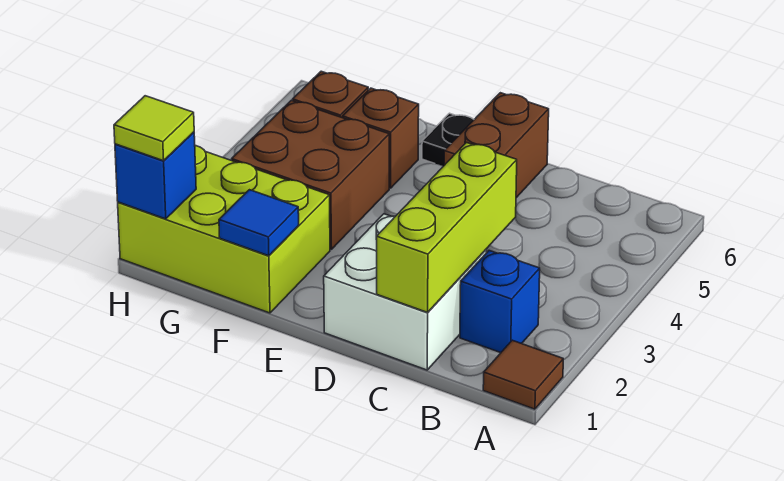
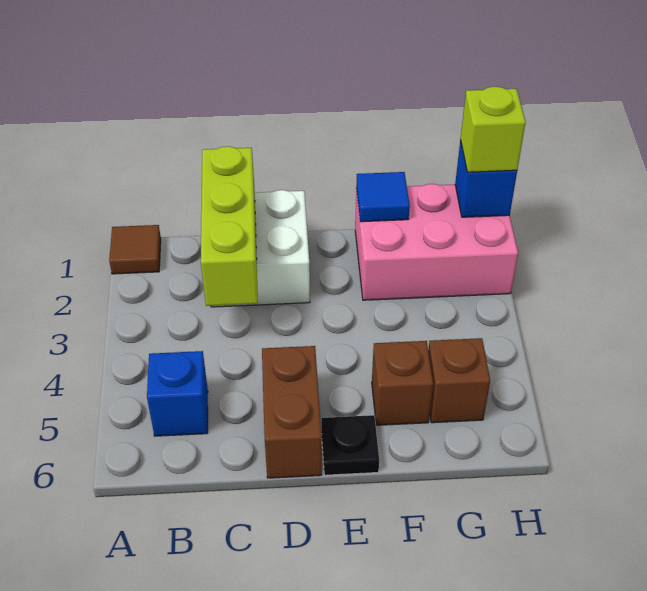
blue 1x1 brick [460,251,540,353] -> blue 1x1 brick moved to [147,351,208,436]
lime 2x3 brick [118,145,330,313] -> pink 2x3 brick [355,184,518,300]
brown 2x2 brick [232,100,389,249] -> none
lime 1x1 tile [114,96,194,161] -> lime 1x1 brick [461,87,526,172]

